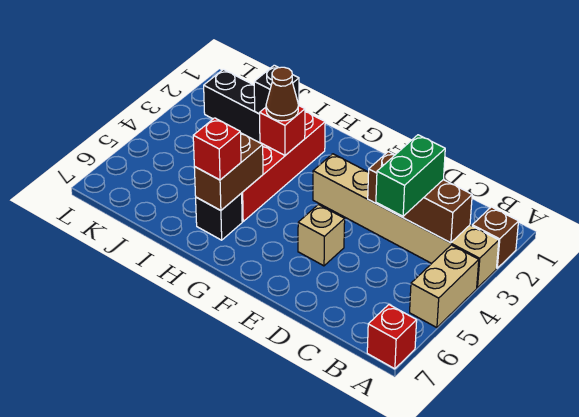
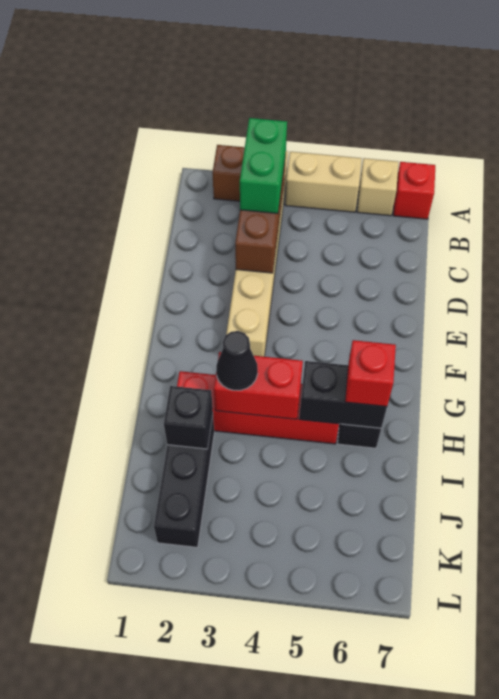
green 1x2 brick [376,135,445,216] -> green 1x2 brick turned to [240,118,287,213]
tan 1x1 brick [298,205,345,266] -> tan 1x1 brick moved to [357,158,398,216]
red 1x1 brick [260,105,305,155] -> red 1x2 brick [214,352,303,419]
brown 1x1 cone [266,67,298,121] -> black 1x1 cone [216,331,258,390]
brown 1x2 brick [194,133,263,211] -> black 1x2 brick [299,361,387,428]

